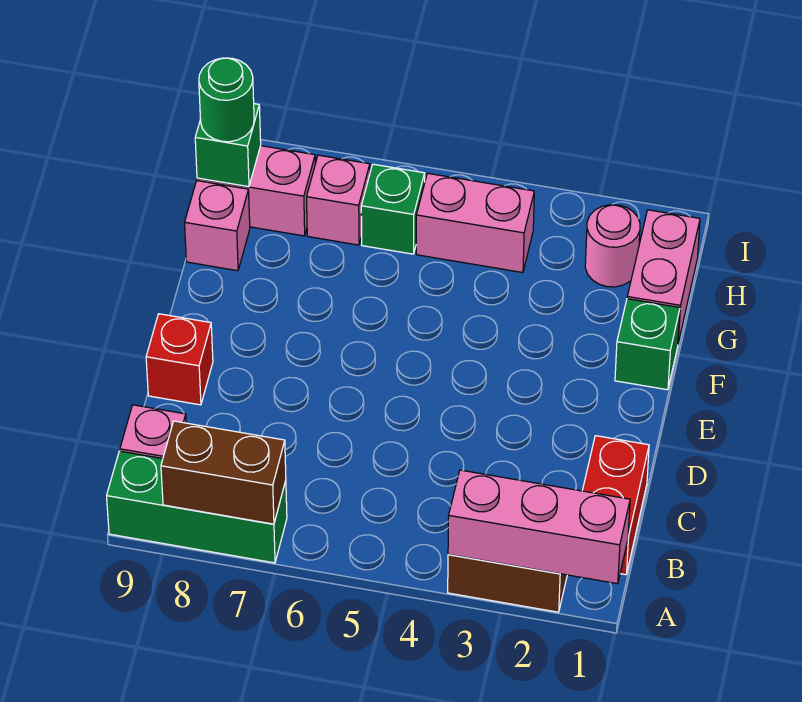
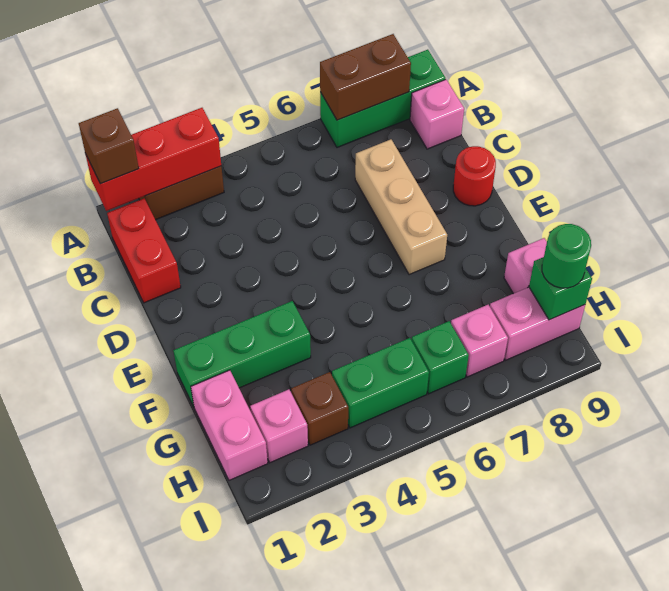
pink 1x3 brick [448,470,630,584] -> red 1x3 brick [86,108,221,211]
none -> brown 1x1 brick [79,108,139,184]
none -> tan 1x3 brick [355,139,447,275]
red 1x1 brick [146,314,213,405] -> red 1x1 round brick [453,146,496,206]
green 1x1 brick [615,299,680,390] -> green 1x3 brick [173,301,311,407]
pink 1x1 round brick [585,205,640,287] -> pink 1x1 brick [250,389,308,463]
none -> brown 1x1 brick [291,372,348,445]
pink 1x2 brick [416,173,534,273] -> green 1x2 brick [332,338,429,428]

